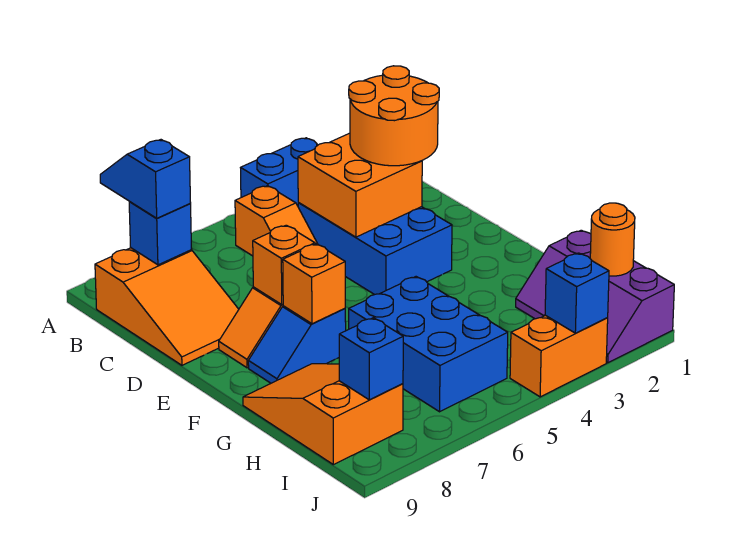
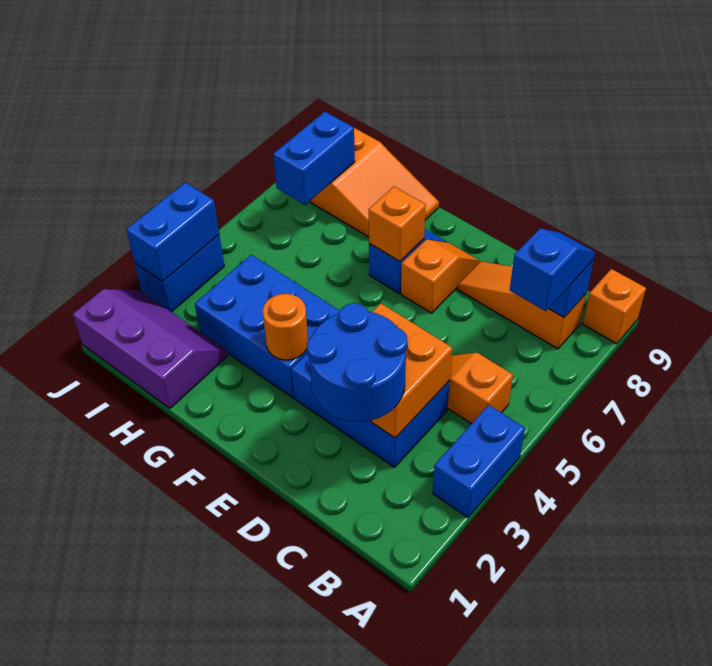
blue 1x2 slope [100,140,191,218] -> blue 1x2 slope turned to [510,228,595,311]
orange 2x3 slope [95,248,239,365] -> orange 1x3 slope [458,261,587,349]
orange 2x2 round brick [349,66,439,166] -> blue 2x2 round brick [307,303,407,422]
orange 1x1 brick [253,225,315,304] -> orange 1x1 brick moved to [583,269,646,344]
blue 2x3 brick [349,277,508,412] -> blue 2x3 brick moved to [195,255,340,397]
orange 1x1 round brick [590,203,635,276] -> orange 1x1 round brick moved to [263,294,308,360]
blue 1x1 brick [339,318,403,400] -> blue 1x2 brick [273,112,355,205]
orange 1x2 brick [510,315,608,397] -> blue 1x2 brick [135,235,224,312]
blue 1x1 brick [545,253,609,333] -> blue 1x2 brick [126,182,219,282]

